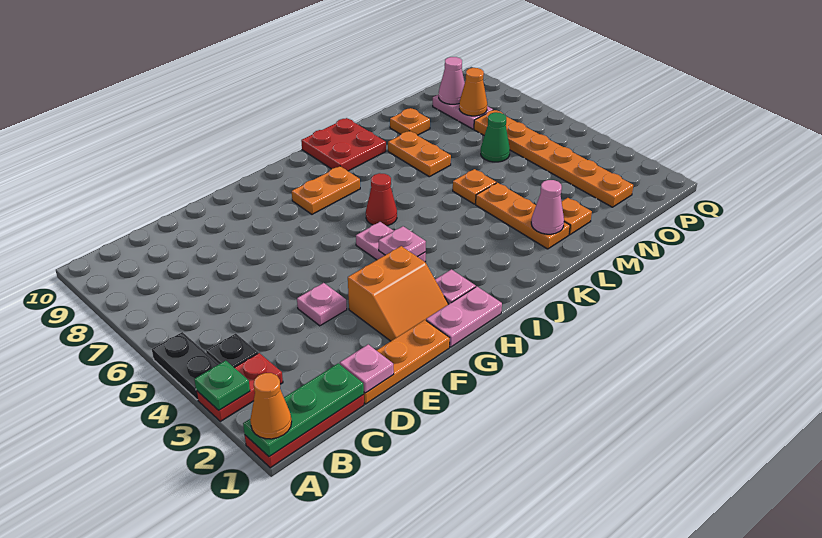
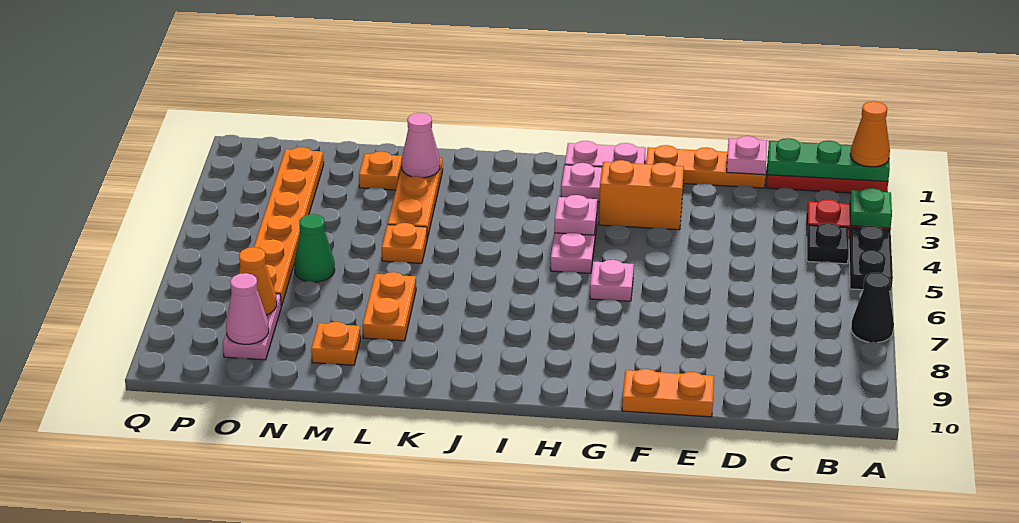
none -> black 1x1 cone [851,272,894,342]
pink 1x1 plate [297,283,347,326] -> pink 1x1 plate moved to [590,260,634,301]
orange 1x2 plate [292,166,360,214] -> orange 1x2 plate moved to [622,369,714,417]
red 1x1 cone [366,173,397,226] -> none
red 2x2 plate [301,118,386,171] -> none

